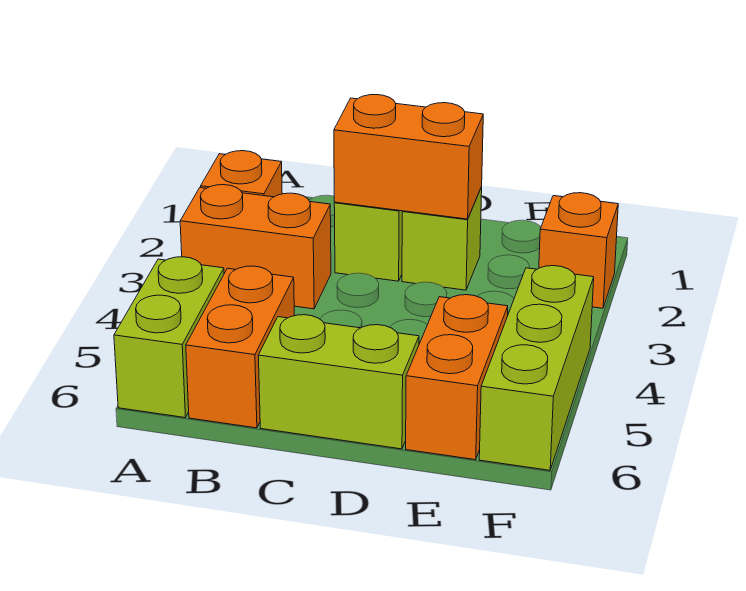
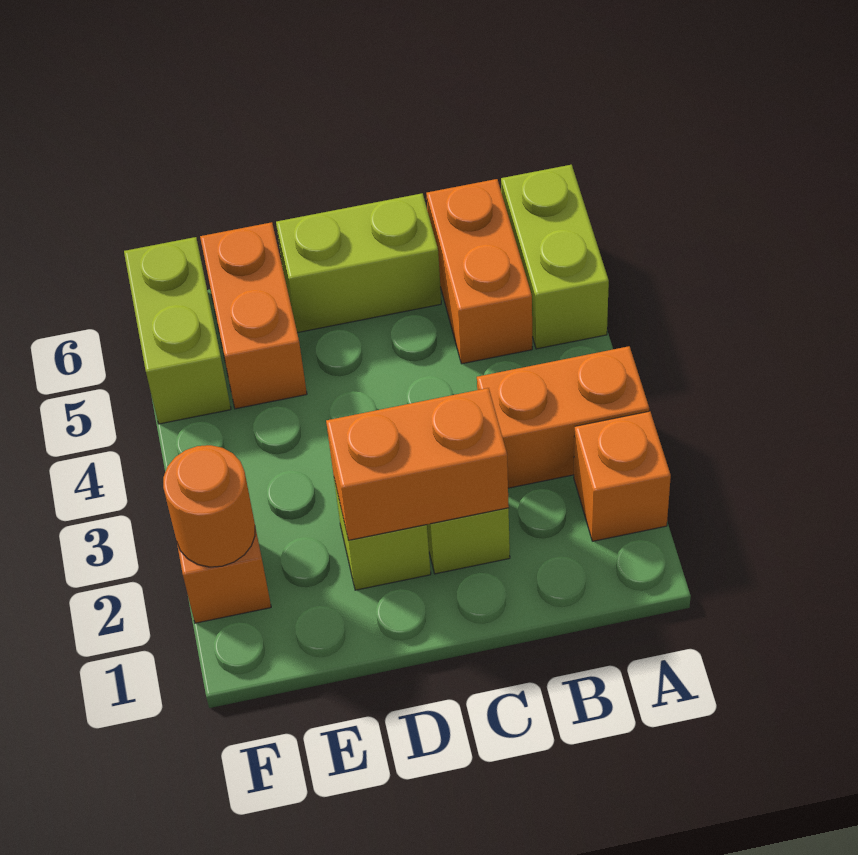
none -> orange 1x1 round brick [163,445,255,567]
lime 1x3 brick [479,266,594,470] -> lime 1x2 brick [124,237,231,424]

